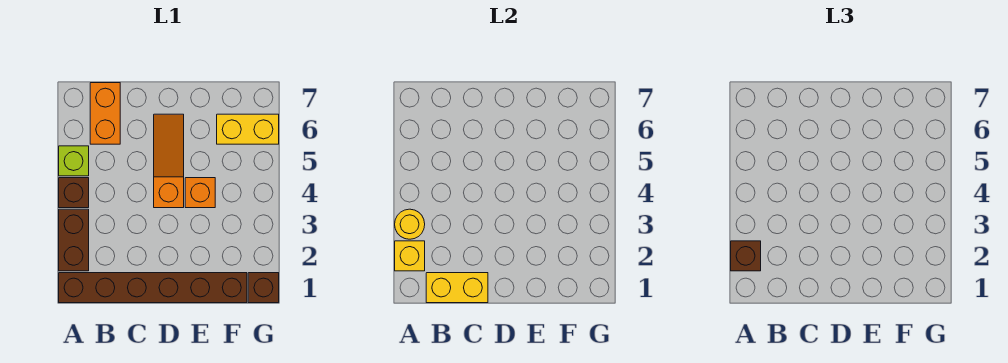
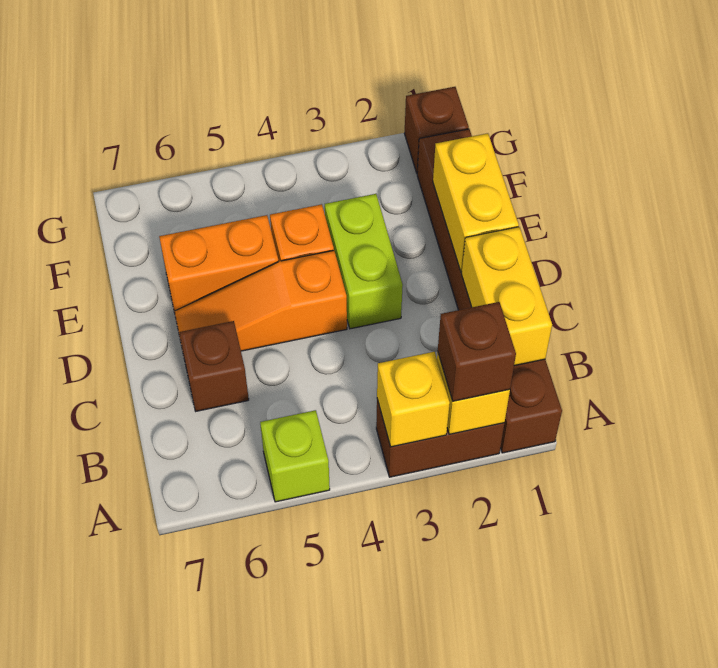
yellow 1x1 round brick [395,209,425,239] -> yellow 1x1 brick [377,352,450,447]
brown 1x1 brick [59,178,89,208] -> brown 1x1 brick moved to [180,321,249,411]
orange 1x2 brick [90,83,120,144] -> orange 1x2 brick moved to [159,215,278,311]
none -> lime 1x2 brick [325,194,403,329]
yellow 1x2 brick [217,114,279,144] -> yellow 1x2 brick moved to [433,133,519,272]

